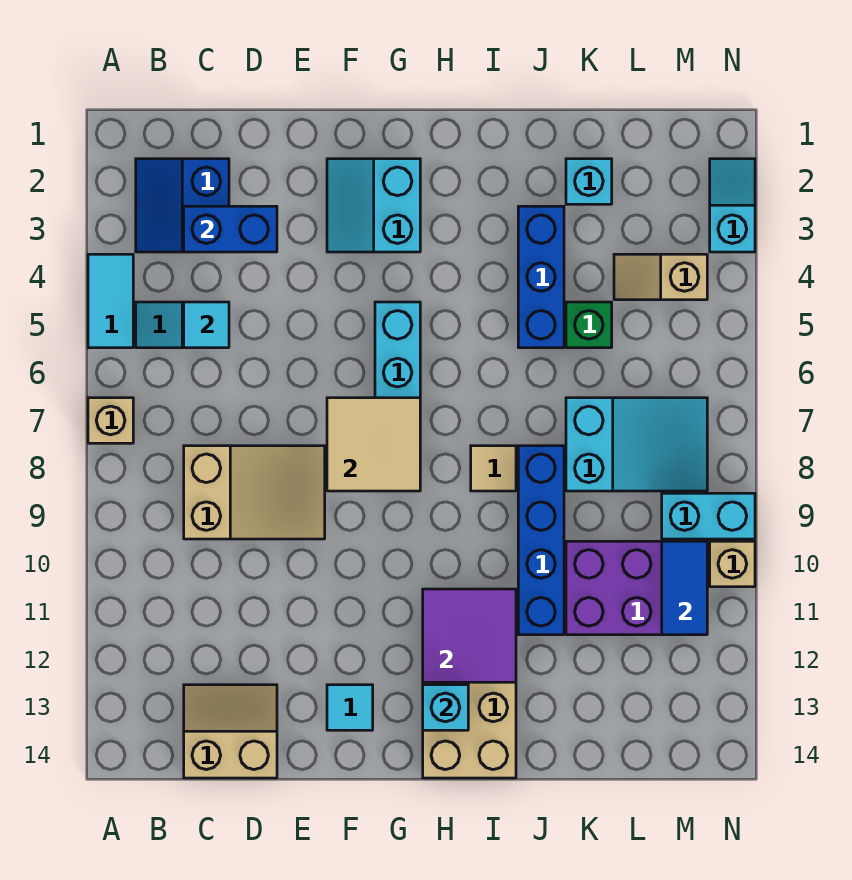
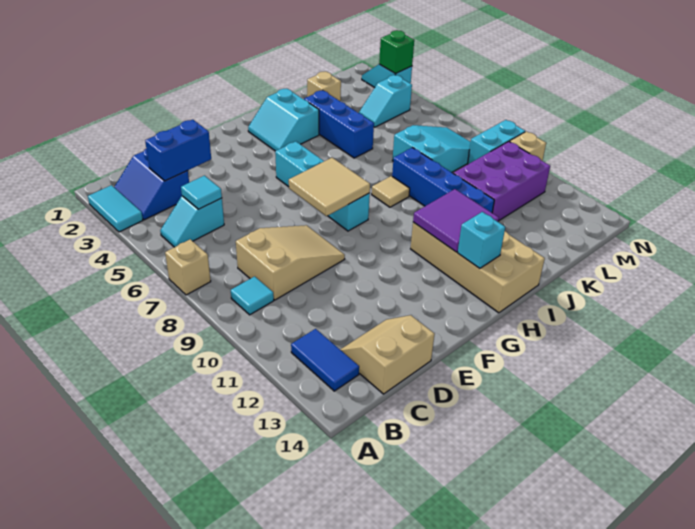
cyan 1x2 tile [88,254,133,348] -> cyan 1x2 tile moved to [88,185,143,232]
cyan 2x2 slope [327,159,420,252] -> cyan 2x2 slope moved to [248,88,319,151]
cyan 1x1 tile [327,685,373,730] -> cyan 1x1 tile moved to [231,276,274,315]
cyan 1x1 brick [566,159,612,204] -> tan 1x1 brick [307,72,341,101]
green 1x1 brick [566,302,612,348] -> green 1x1 brick moved to [379,30,414,74]
tan 1x2 slope [614,254,707,300] -> cyan 1x2 slope [359,75,412,127]
blue 1x2 tile [662,541,707,635] -> blue 1x2 tile moved to [291,329,359,391]

